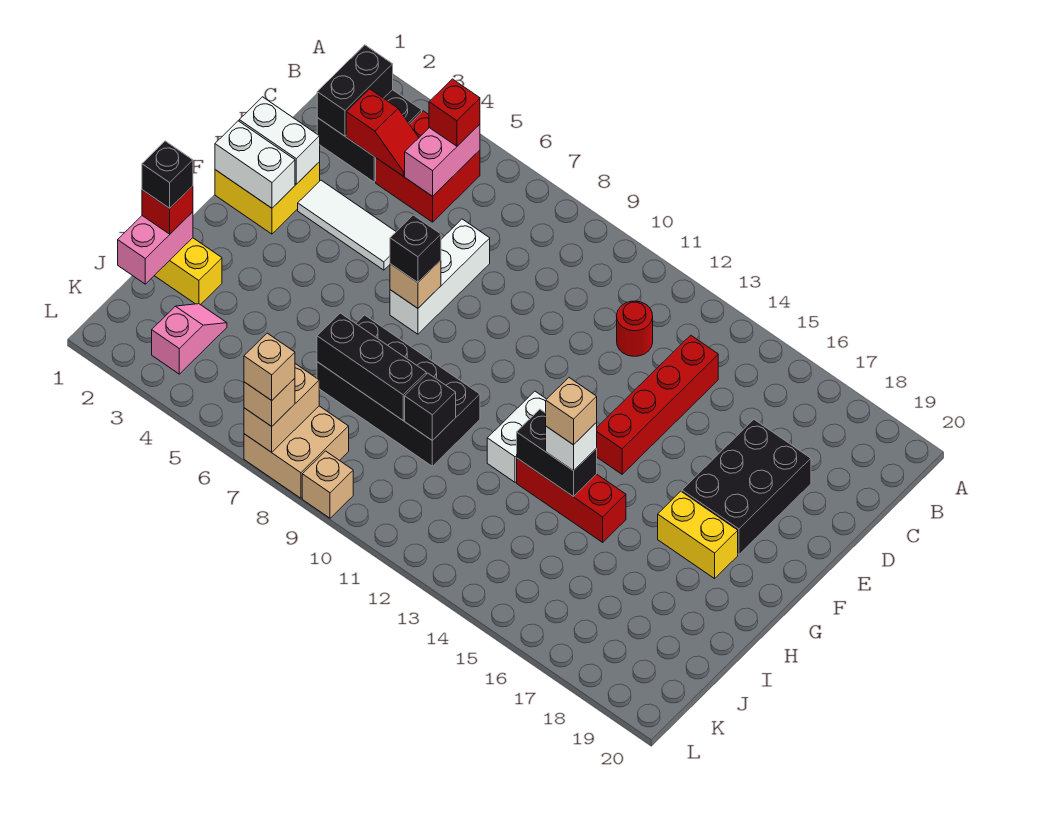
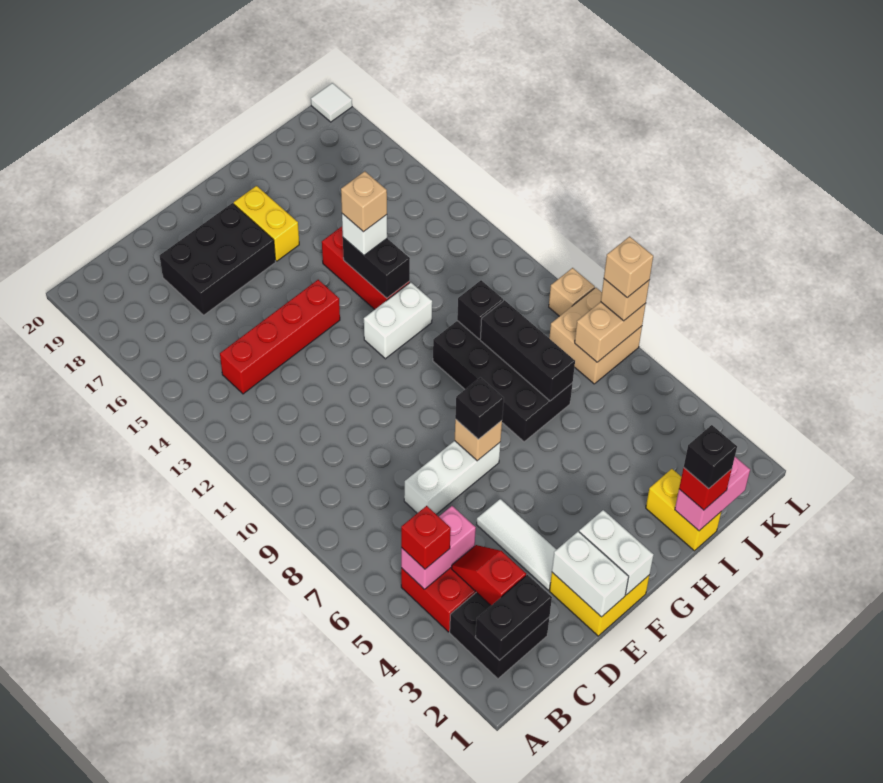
red 1x1 round brick [617,301,653,356] -> none
pink 1x2 slope [152,304,227,374] -> none
none -> white 1x1 tile [311,83,352,122]

